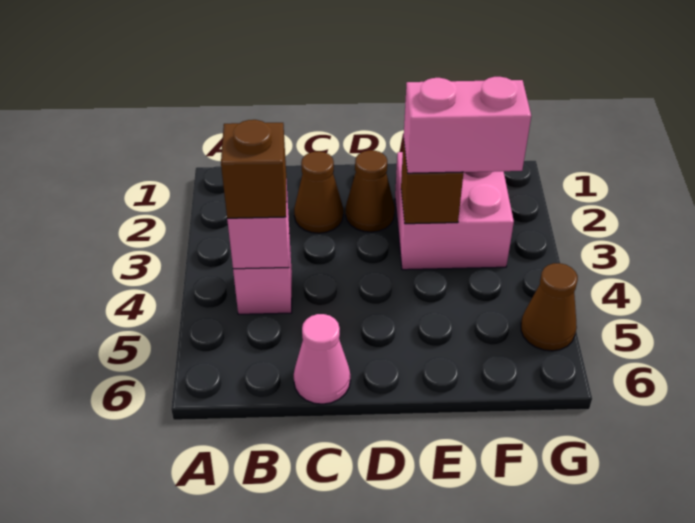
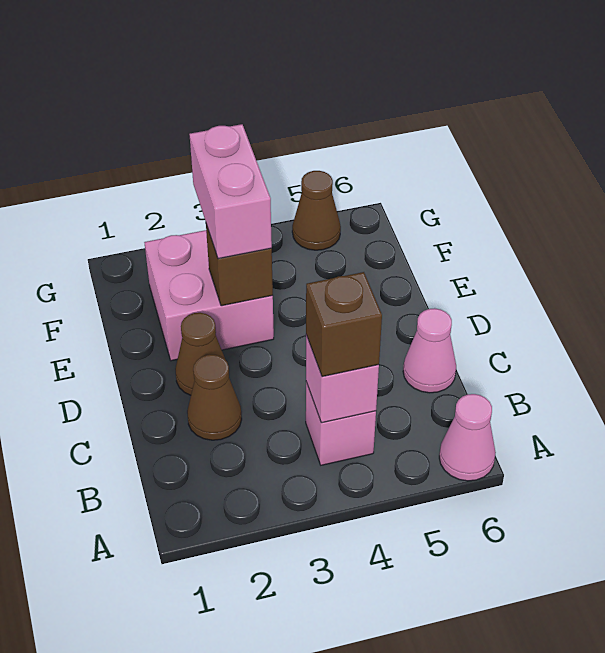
none -> pink 1x1 cone [439,394,496,481]

